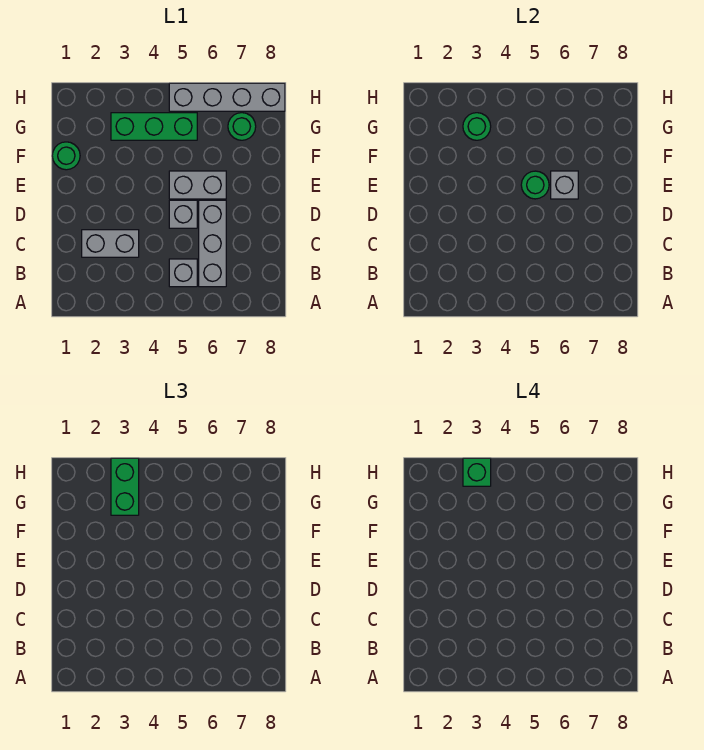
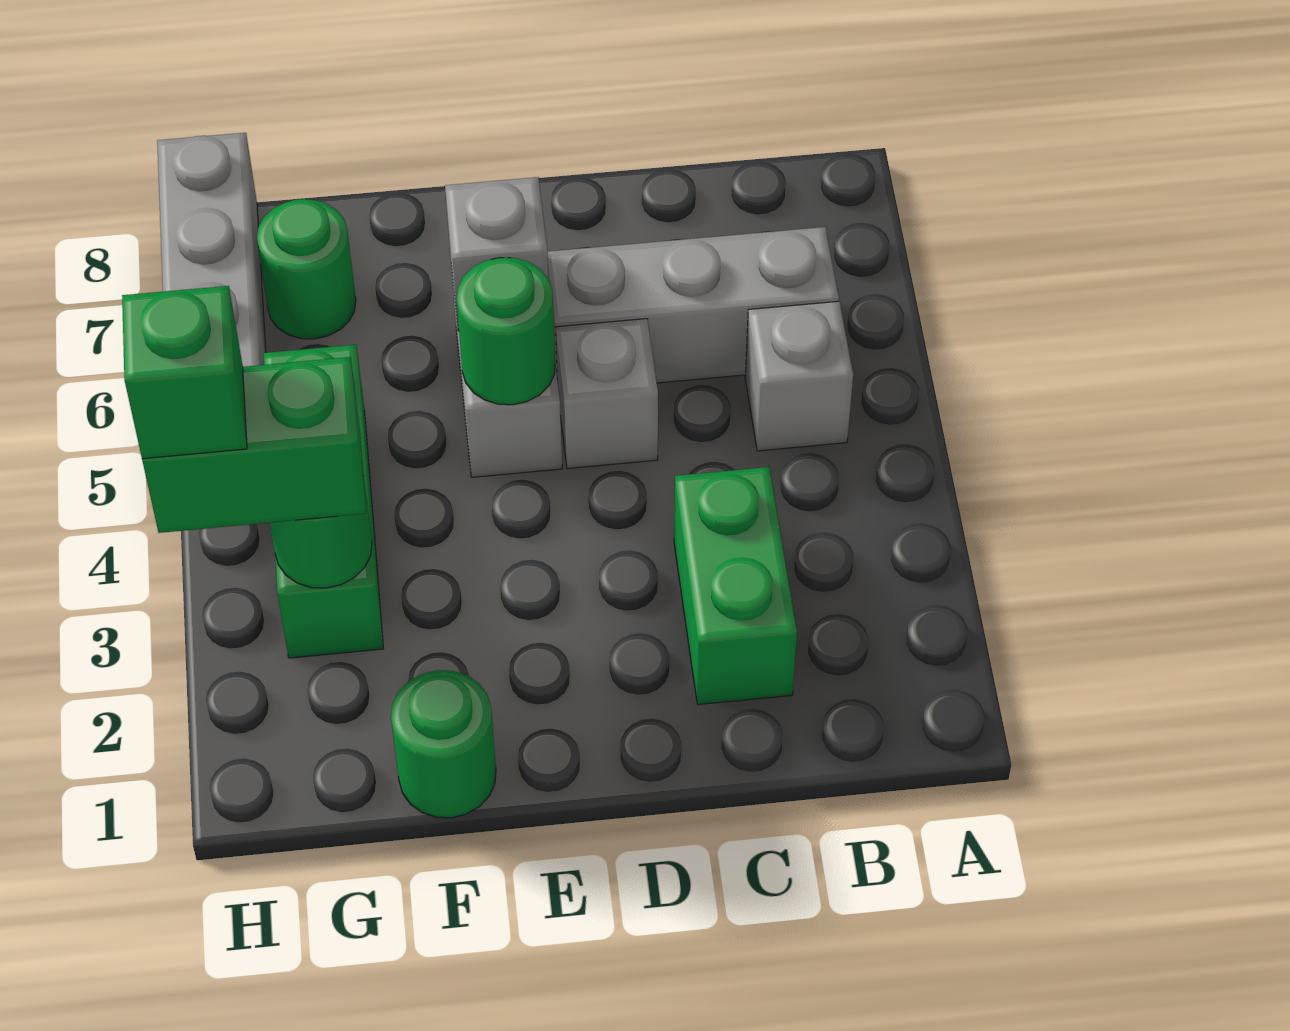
grey 1x2 brick [82,230,139,257] -> green 1x2 brick [674,467,797,705]

